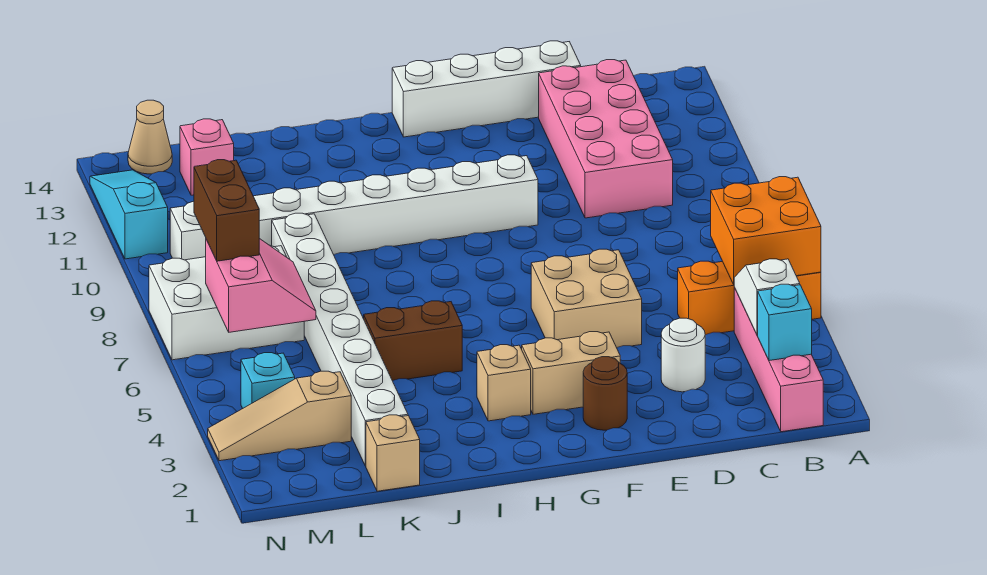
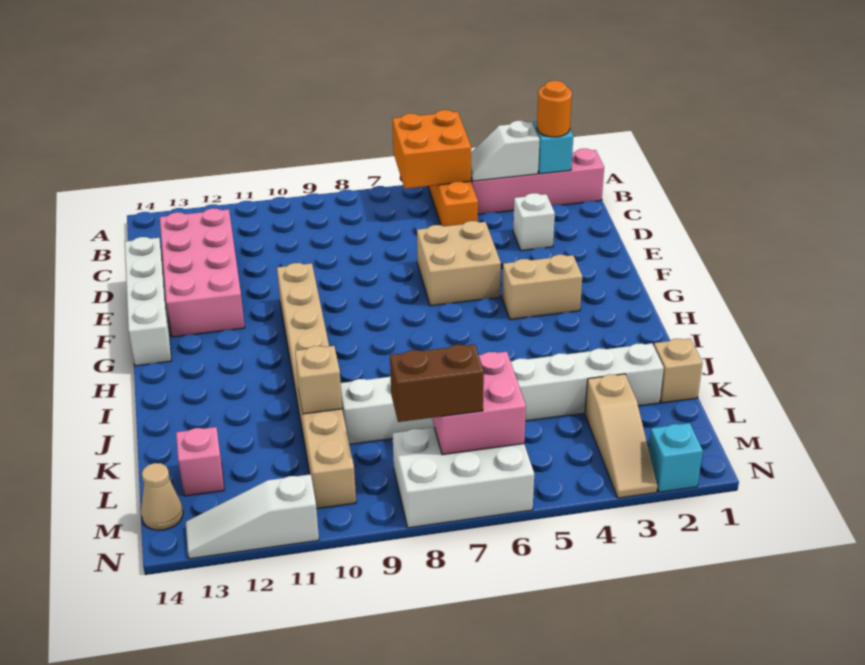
none -> orange 1x1 round brick [537,81,572,137]
pink 2x4 brick [539,60,673,218] -> pink 2x4 brick turned to [160,208,245,337]
white 1x1 round brick [661,318,705,392] -> white 1x1 brick [513,193,555,251]
brown 1x1 round brick [583,357,627,430] -> none
tan 1x2 brick [522,332,620,414] -> tan 1x2 brick turned to [502,255,582,320]
white 1x8 brick [170,155,538,260] -> tan 1x8 brick [277,263,356,509]
tan 1x1 brick [477,345,531,421] -> tan 1x1 brick moved to [295,346,342,414]
brown 1x2 brick [364,301,462,381] -> none
pink 2x2 slope [206,238,316,332] -> pink 2x2 brick [432,352,526,455]
white 2x3 brick [149,246,304,360] -> white 2x3 brick turned to [393,428,534,528]
cyan 1x1 brick [241,353,295,408] -> cyan 1x1 brick moved to [649,423,703,492]
cyan 1x3 slope [90,170,168,259] -> white 1x3 slope [186,474,319,559]

